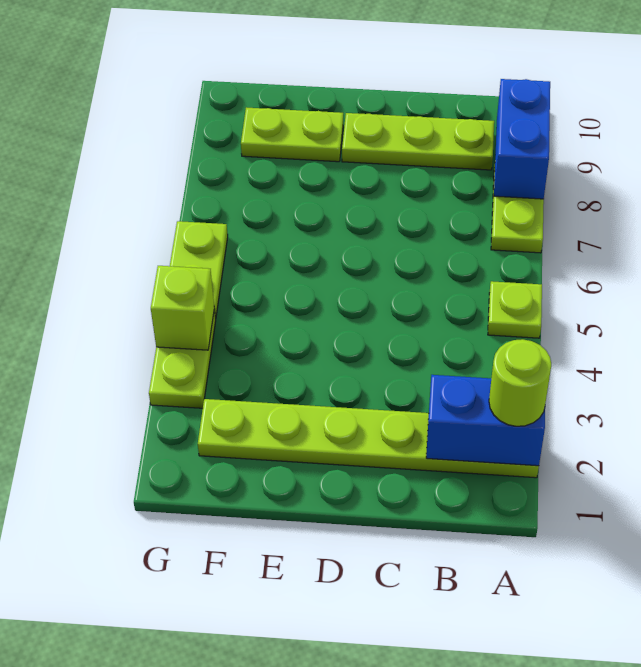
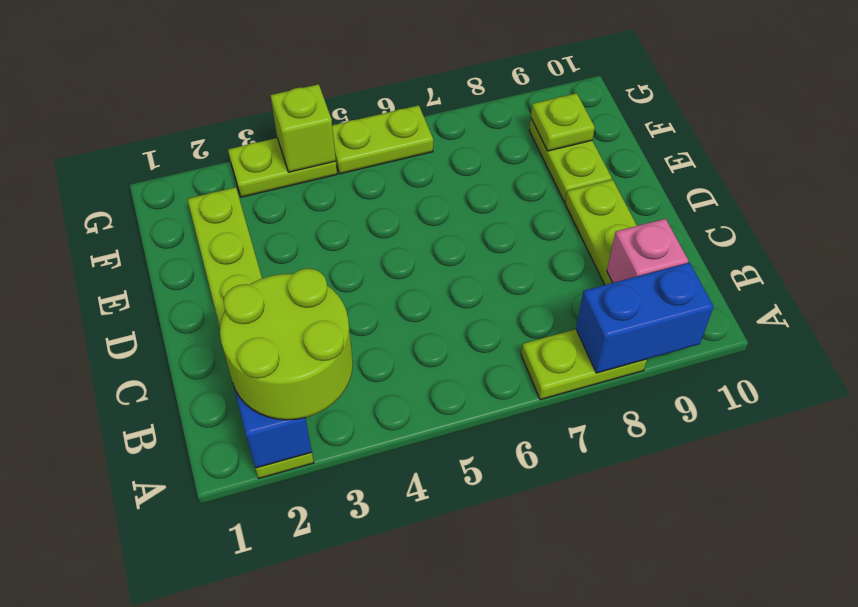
lime 1x1 round brick [489,339,551,426] -> lime 2x2 round brick [220,269,353,420]
lime 1x1 plate [488,281,542,338] -> lime 1x1 plate moved to [531,93,595,151]
none -> pink 1x1 brick [607,219,688,283]

